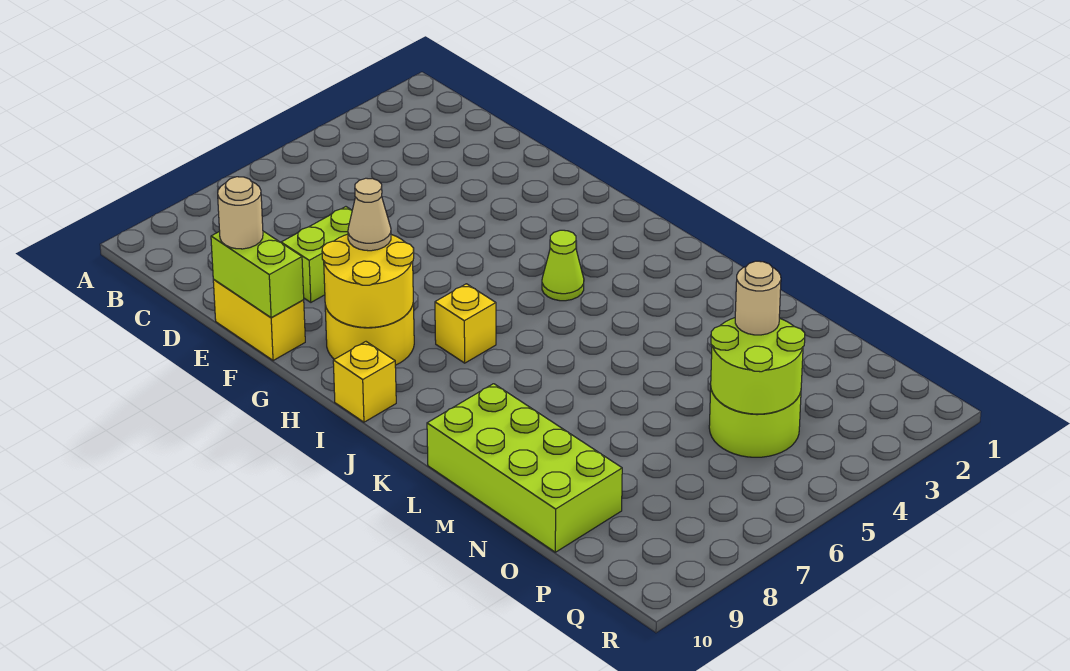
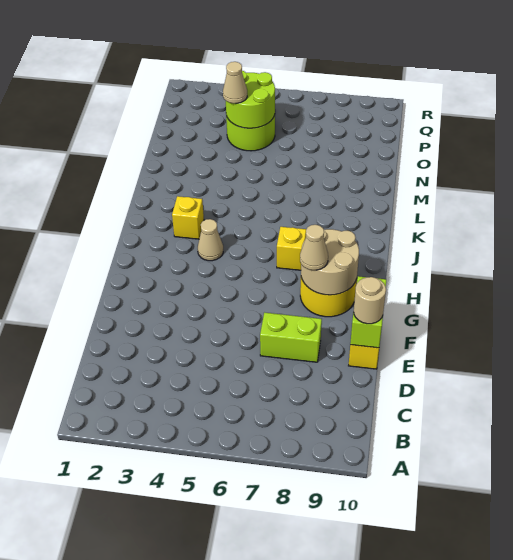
yellow 2x2 round brick [322,234,414,328] -> tan 2x2 round brick [301,229,359,295]
lime 1x1 cone [542,230,584,301] -> tan 1x1 cone [198,219,223,261]
yellow 1x1 brick [333,342,396,422] -> yellow 1x1 brick moved to [172,196,204,239]
lime 2x4 brick [427,384,622,552] -> none
tan 1x1 round brick [735,261,781,335] -> tan 1x1 cone [223,62,247,103]

